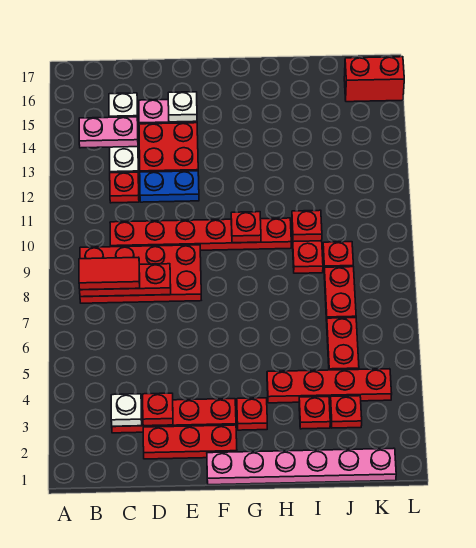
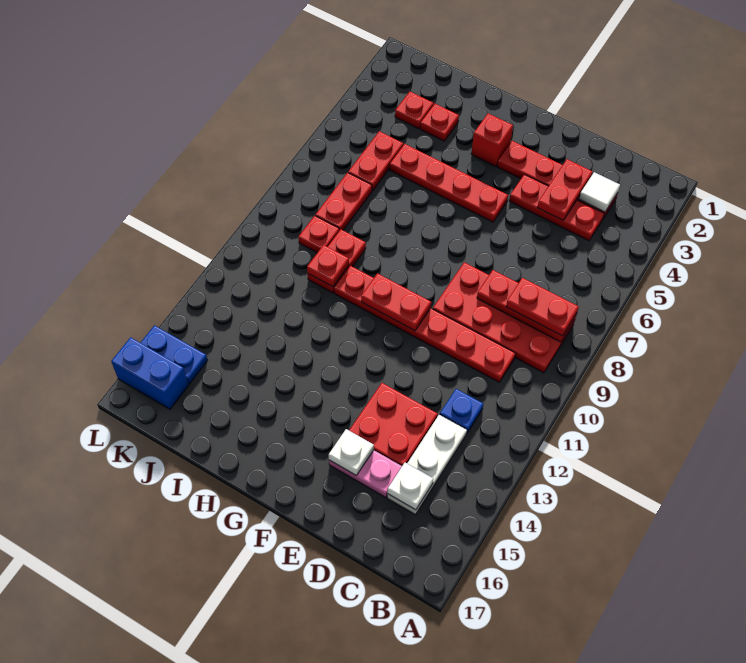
red 1x2 tile [79,257,140,290] -> red 1x2 plate [506,278,579,336]
pink 1x2 plate [79,117,138,148] -> none
white 1x1 plate [111,394,142,426] -> white 1x1 tile [579,172,620,212]
red 1x1 plate [110,172,139,203] -> blue 1x1 plate [440,389,483,434]
red 1x3 plate [143,425,237,459] -> red 1x3 plate moved to [509,174,604,241]
red 1x1 plate [143,393,173,426] -> red 1x2 plate [537,159,593,220]
blue 1x2 plate [140,171,199,202] -> blue 1x2 plate moved to [141,325,208,384]
pink 1x6 plate [207,448,396,485] -> none
red 1x1 plate [237,398,267,430] -> red 1x1 brick [471,113,513,166]
red 1x1 plate [231,212,261,243] -> red 1x2 plate [361,273,431,331]
red 1x4 plate [267,369,392,403] -> red 1x4 plate moved to [390,144,508,222]
red 1x2 brick [344,57,404,102] -> blue 1x2 brick [111,337,189,409]

